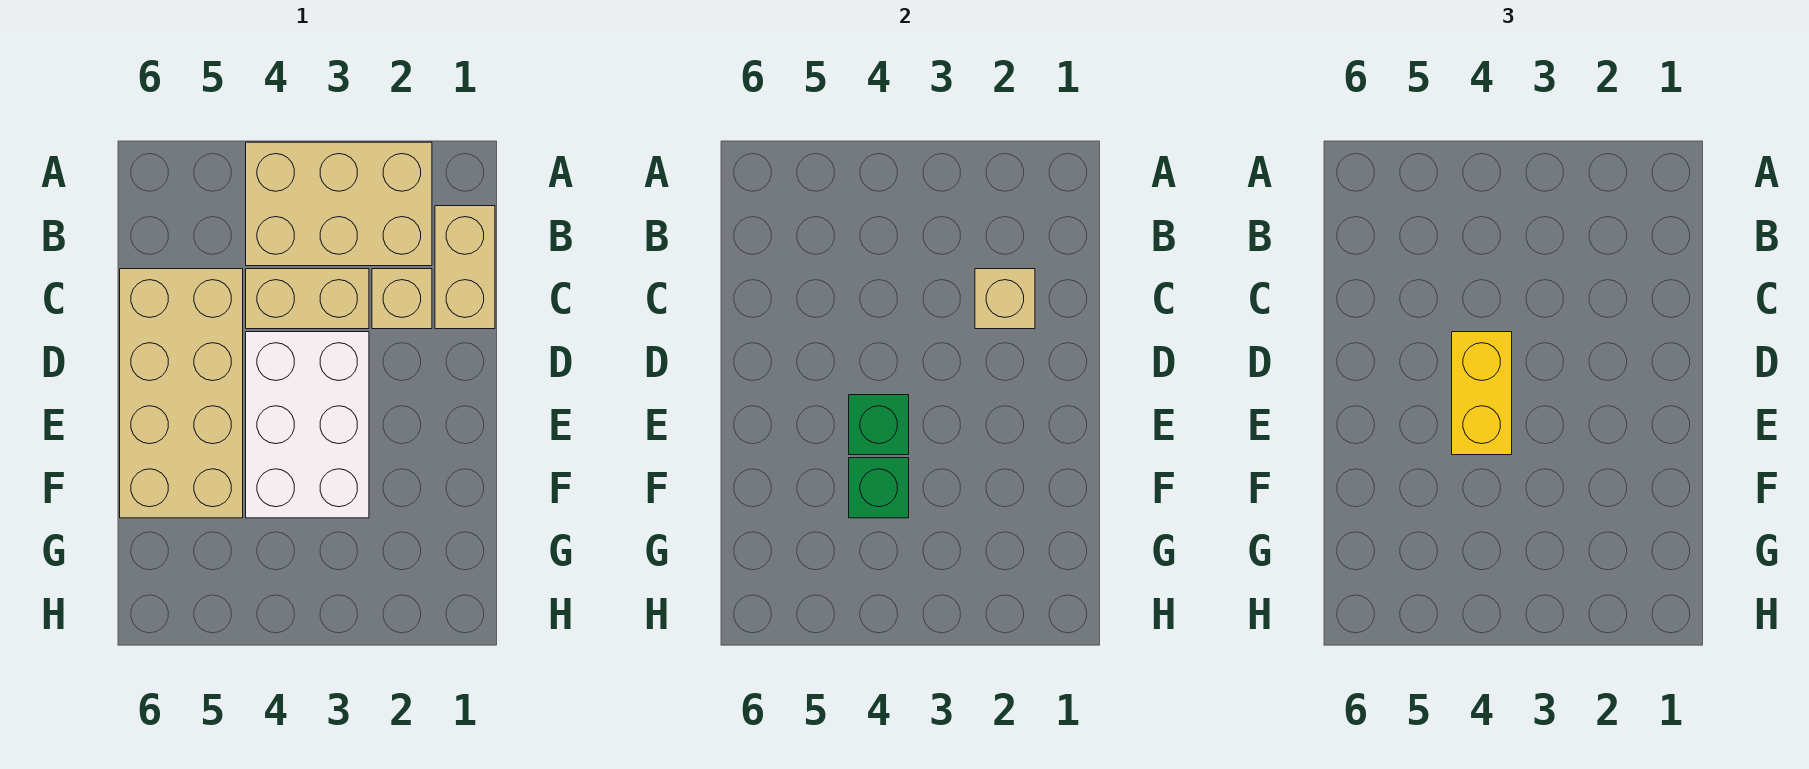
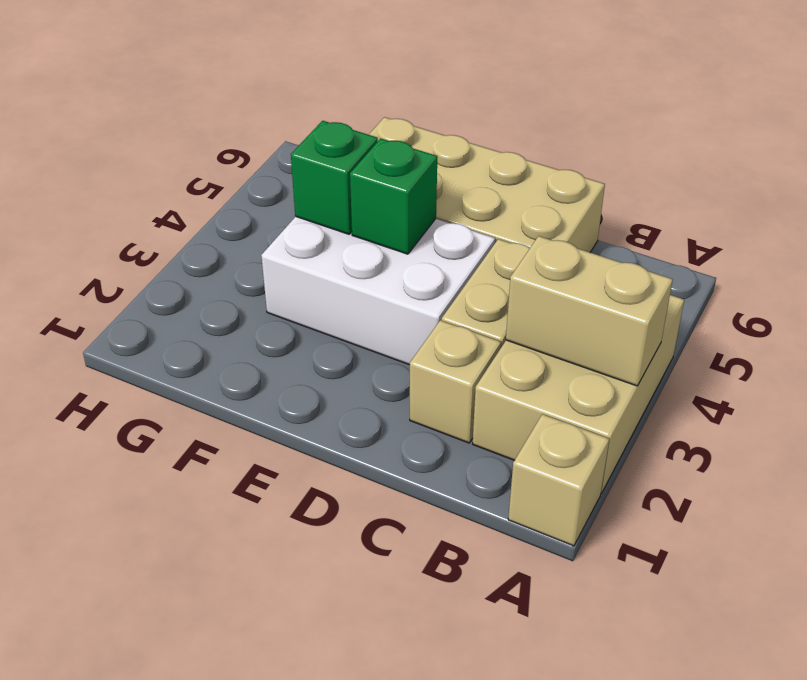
tan 1x2 brick [435,206,495,329] -> tan 1x2 brick moved to [506,236,673,386]
tan 1x1 brick [975,269,1035,329] -> tan 1x1 brick moved to [508,414,609,546]
yellow 1x2 brick [1452,332,1512,455] -> none

